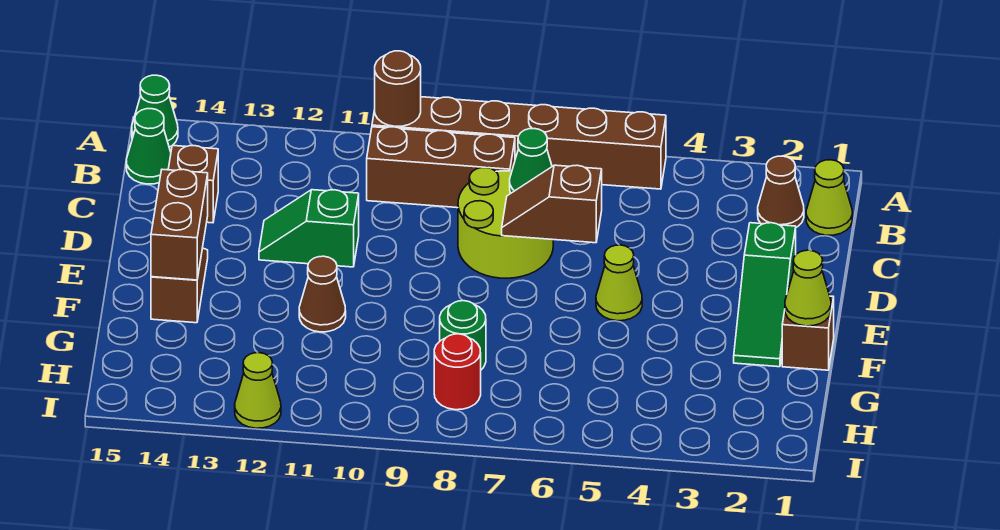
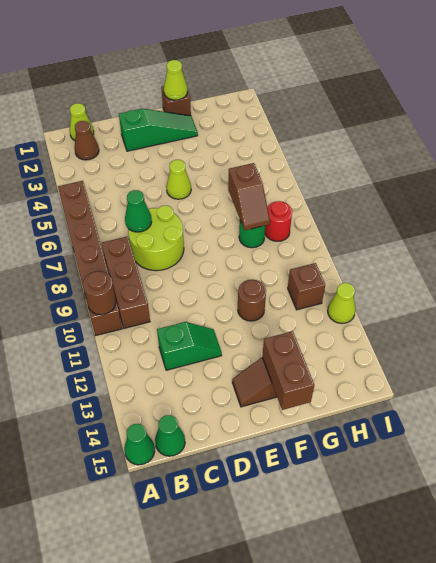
brown 1x1 brick [168,145,218,223] -> brown 1x1 brick moved to [288,263,325,310]
brown 1x2 slope [502,165,602,243] -> brown 1x2 slope moved to [228,163,270,230]
green 1x2 slope [259,190,359,267] -> green 1x2 slope turned to [157,322,222,370]
brown 1x2 brick [151,169,208,280] -> brown 1x2 brick turned to [262,331,314,410]
brown 1x1 cone [299,256,346,332] -> brown 1x1 round brick [238,279,266,321]

